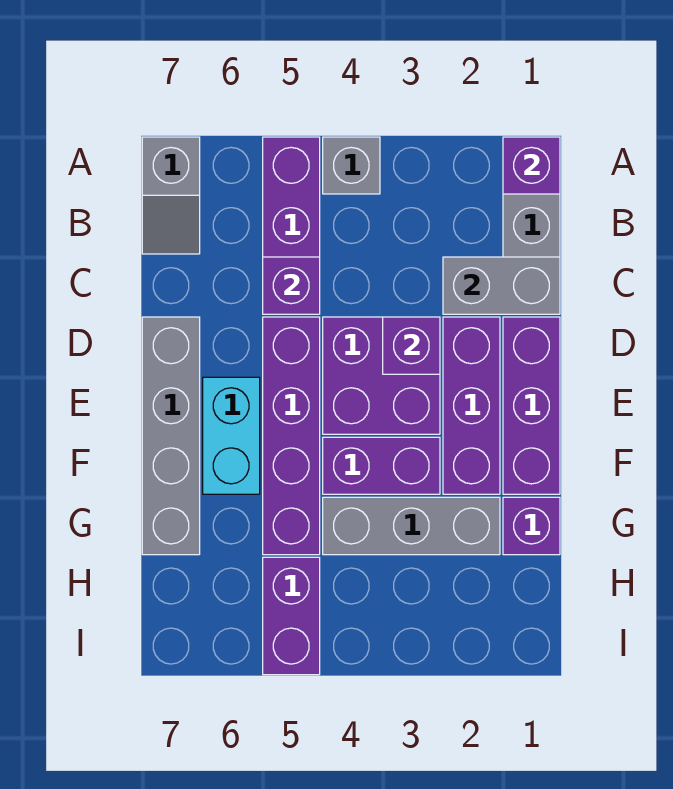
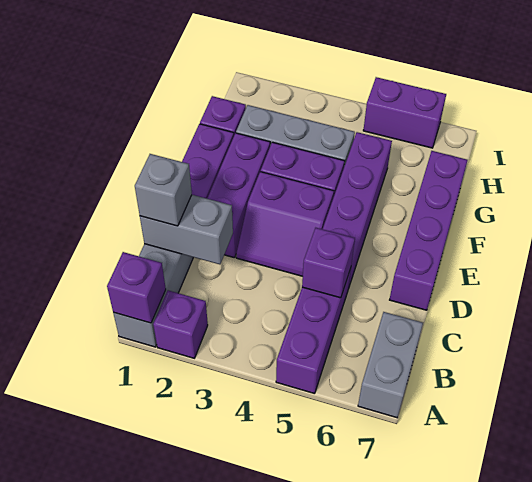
grey 1x1 brick [323,137,380,194] -> grey 1x1 brick moved to [135,154,192,226]
grey 1x2 slope [142,137,200,254] -> grey 1x2 brick [358,312,423,418]
purple 2x2 brick [323,317,440,434] -> purple 2x2 slope [236,172,334,276]
purple 1x1 brick [383,317,440,374] -> purple 1x1 brick moved to [153,290,208,358]
grey 1x4 brick [142,317,200,555] -> purple 1x4 brick [390,151,468,310]
cyan 1x2 brick [203,377,260,494] -> none
purple 1x2 brick [263,557,320,675] -> purple 1x2 brick turned to [363,77,446,148]

